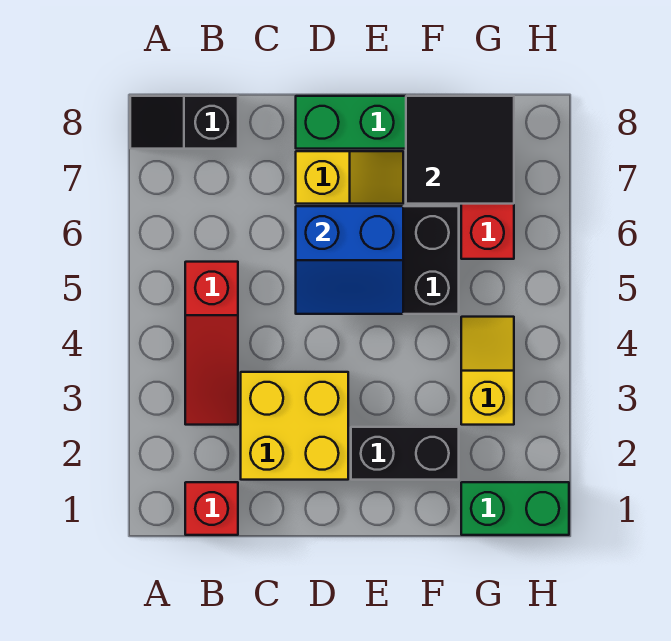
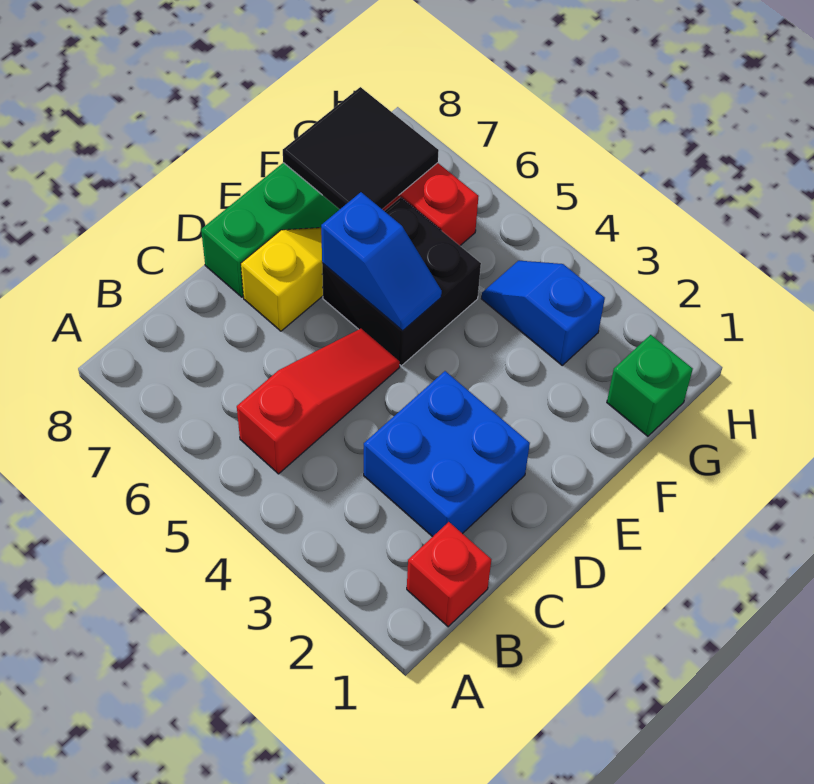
black 1x2 slope [130,96,238,149] -> none
red 1x3 slope [185,262,238,425] -> red 1x3 slope turned to [237,329,400,474]
yellow 2x2 brick [241,372,348,480] -> blue 2x2 brick [364,371,530,537]
blue 2x2 slope [296,206,403,314] -> blue 1x2 slope [321,192,442,331]
black 1x2 brick [351,427,459,480] -> none
green 1x2 brick [461,482,569,535] -> green 1x1 brick [607,335,693,436]
yellow 1x2 slope [461,317,514,425] -> blue 1x2 slope [481,261,605,365]

